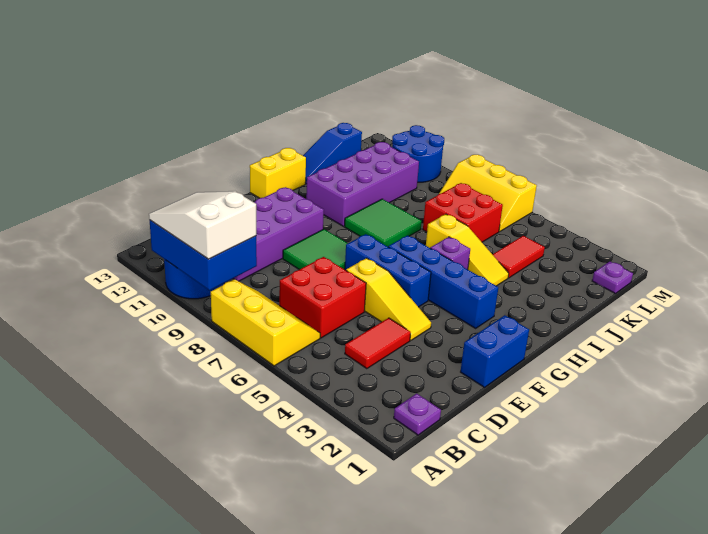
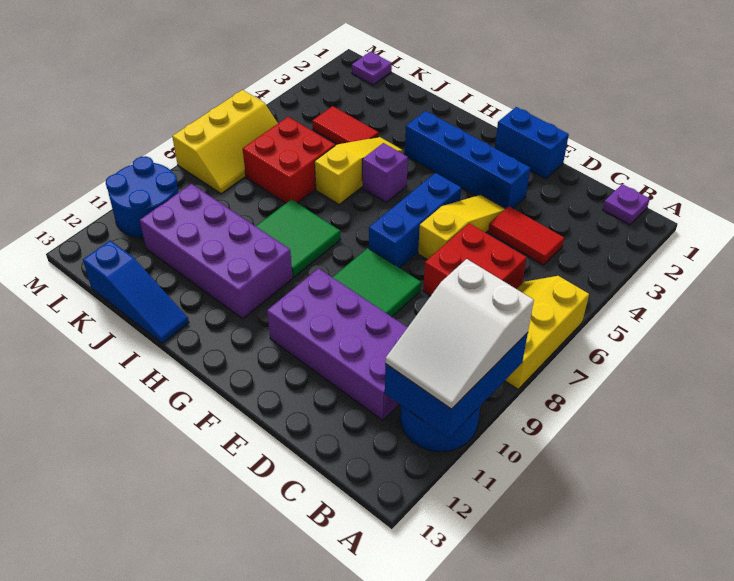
blue 1x4 brick [388,236,498,328] -> blue 1x4 brick turned to [405,111,530,209]
yellow 1x2 brick [250,148,306,198] -> none

